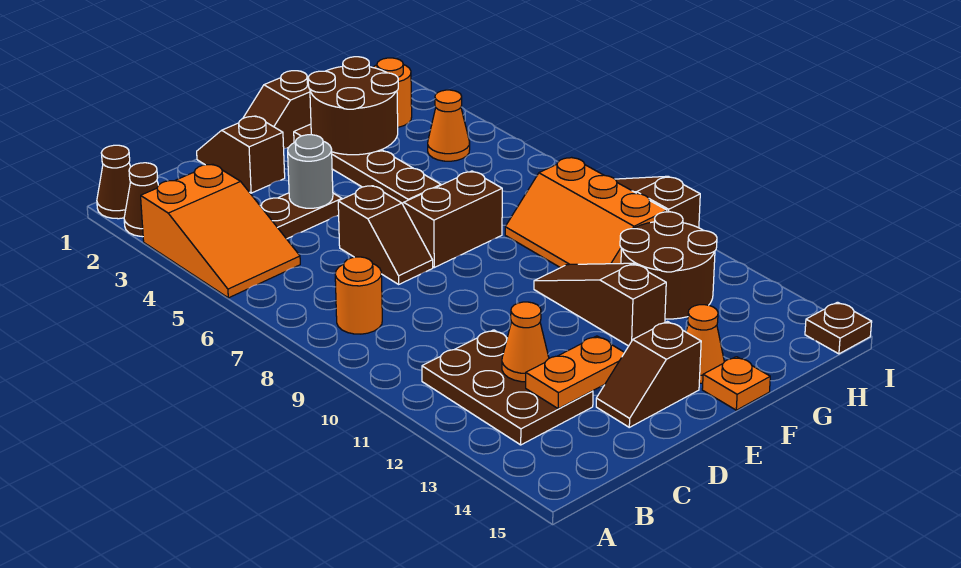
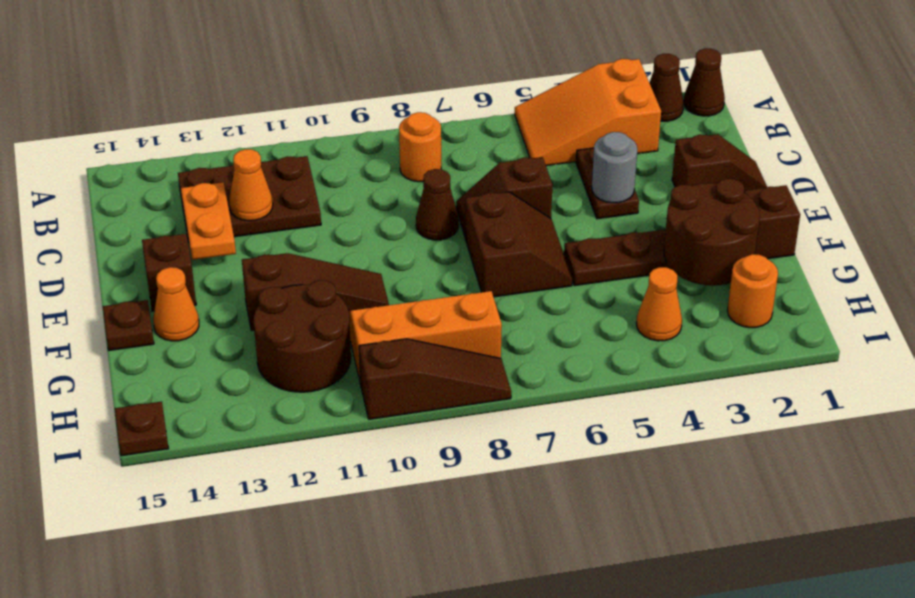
none -> brown 1x1 cone [416,169,459,240]
orange 1x1 plate [702,357,770,410] -> brown 1x1 plate [103,300,154,351]

